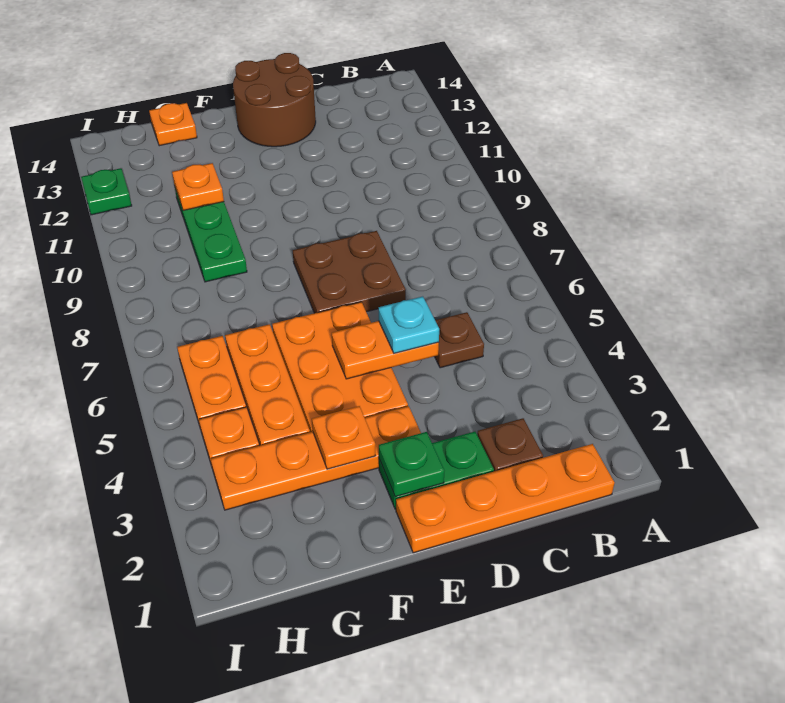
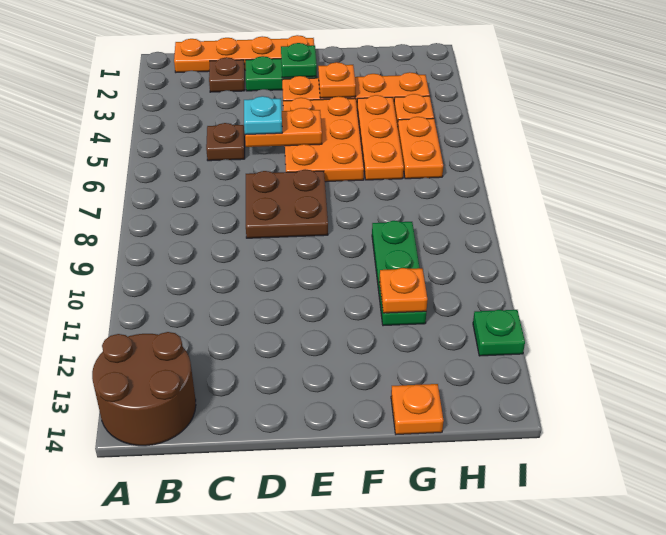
brown 2x2 round brick [233,53,316,147] -> brown 2x2 round brick moved to [92,332,196,446]

